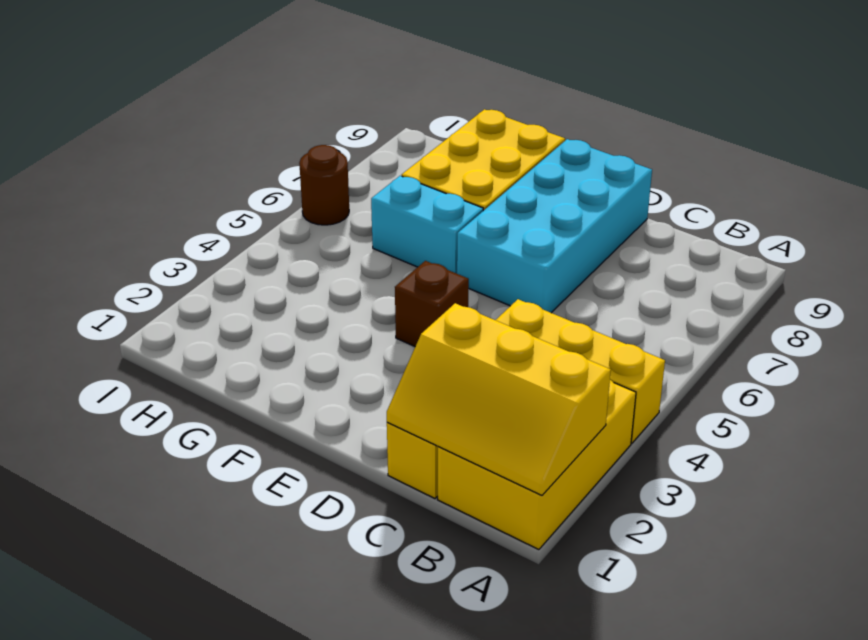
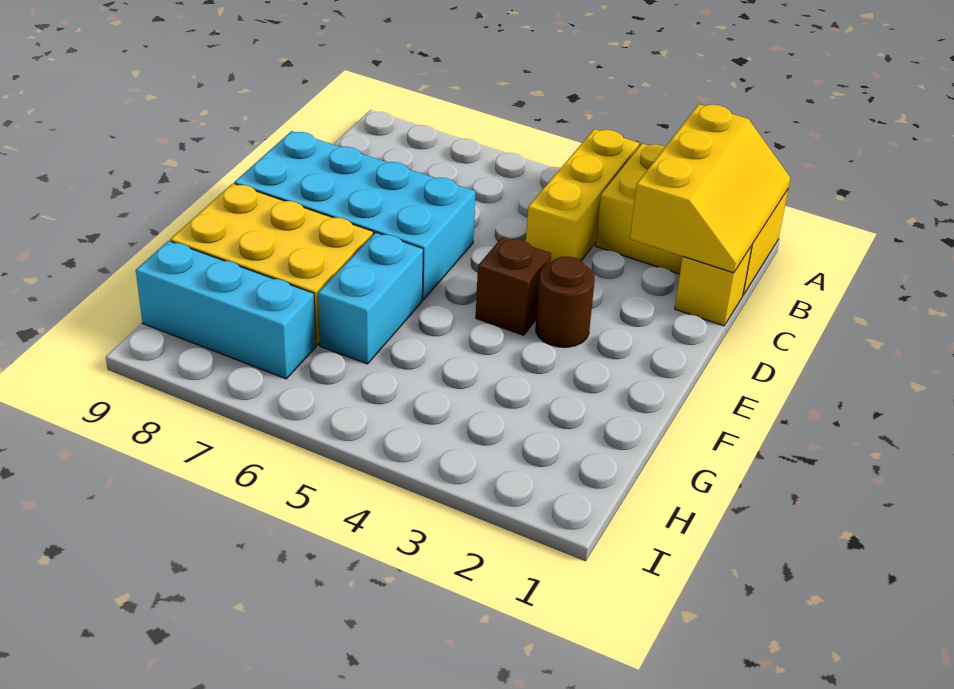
none -> cyan 1x3 brick [136,241,316,379]
brown 1x1 round brick [299,145,349,225] -> brown 1x1 round brick moved to [536,257,595,347]

